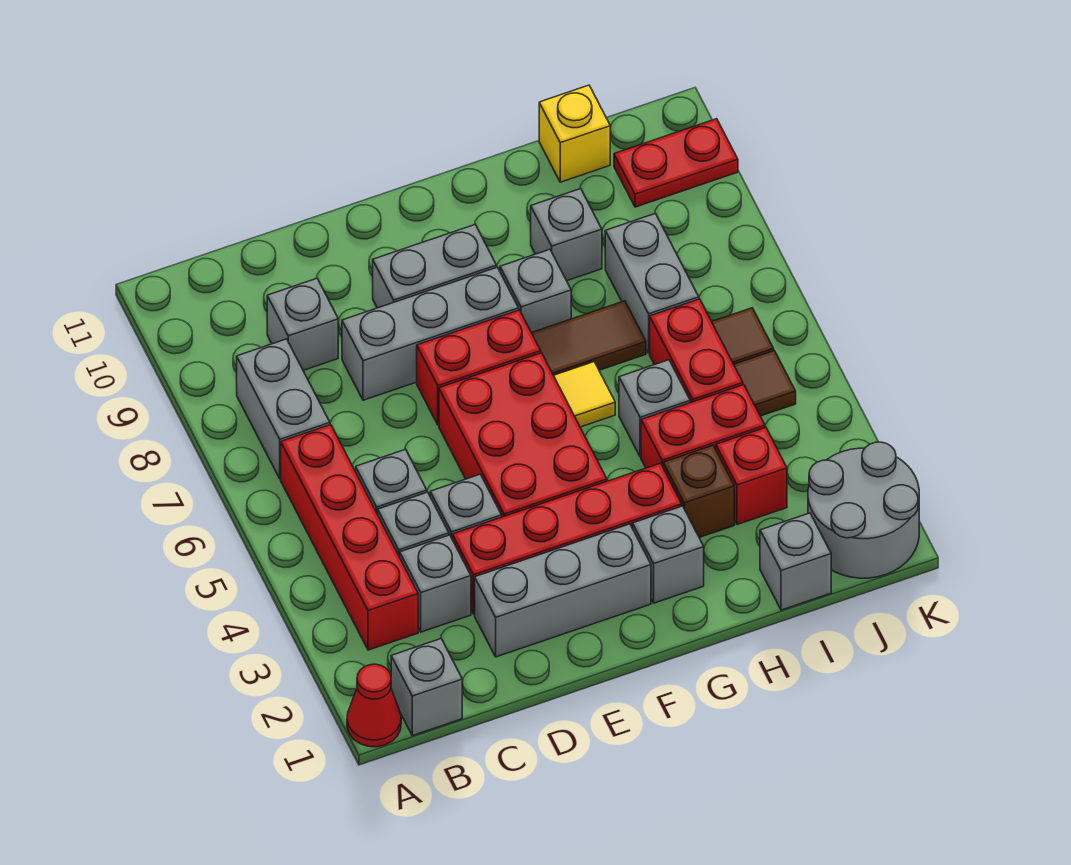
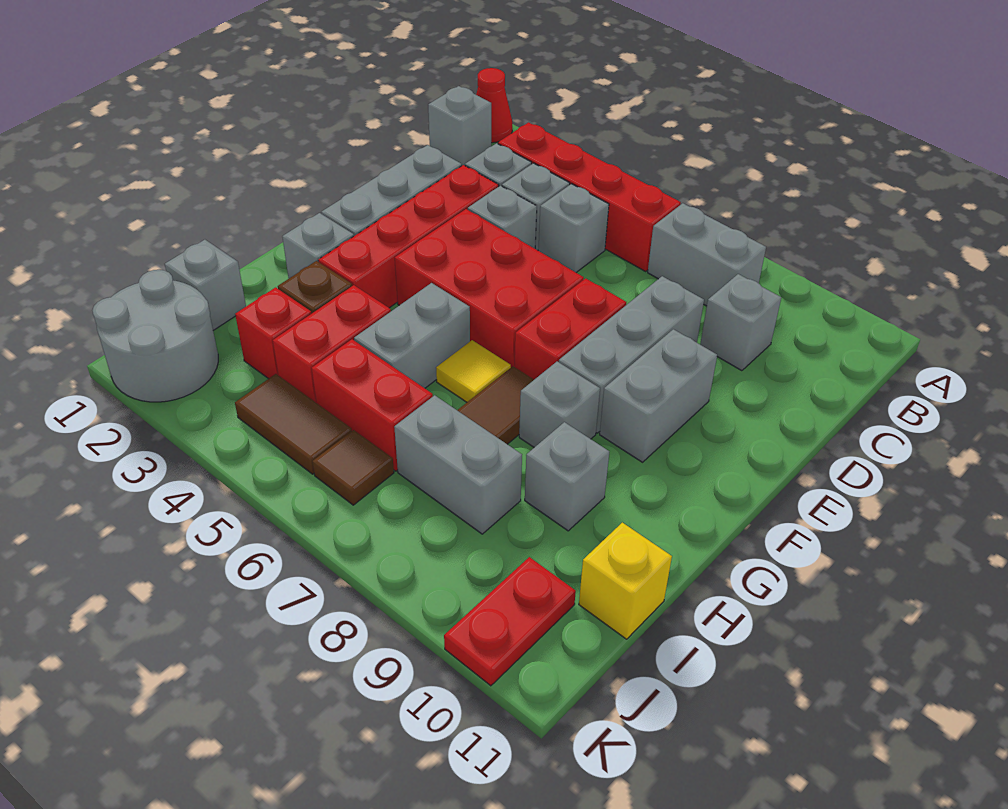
grey 1x1 brick [619,360,690,457] -> grey 1x2 brick [354,283,470,388]
brown 1x1 tile [734,351,796,416] -> brown 1x2 tile [235,374,352,474]

